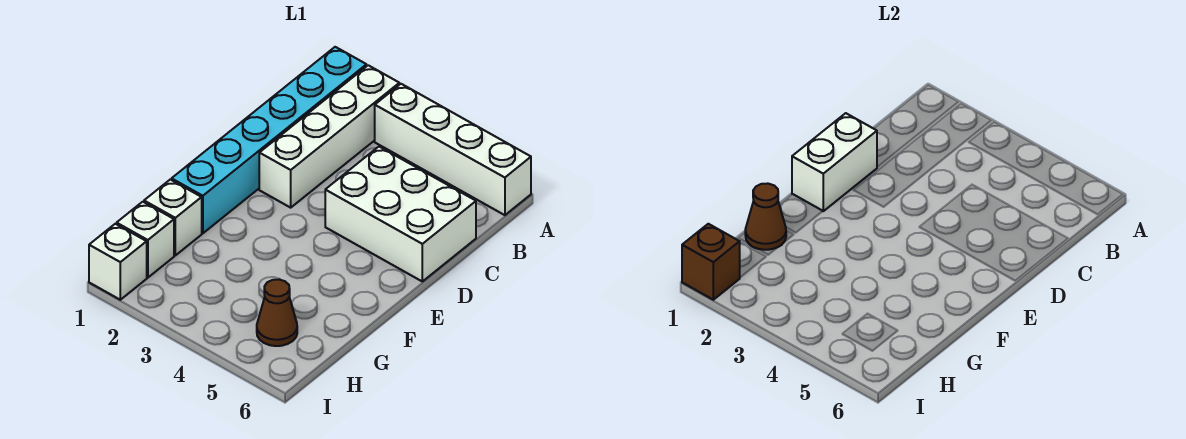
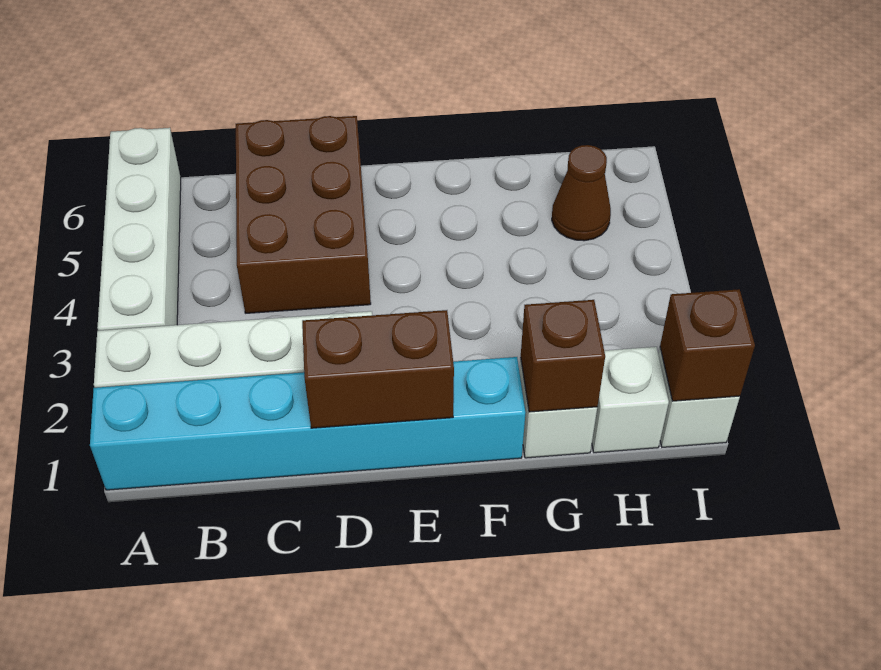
white 2x3 brick [325,147,476,281] -> brown 2x3 brick [236,116,371,313]
white 1x2 brick [792,113,877,211] -> brown 1x2 brick [302,310,454,428]
brown 1x1 cone [745,183,786,250] -> brown 1x1 brick [521,300,605,412]

